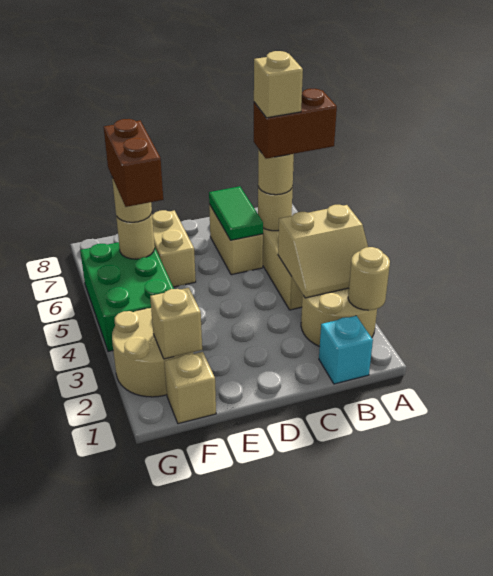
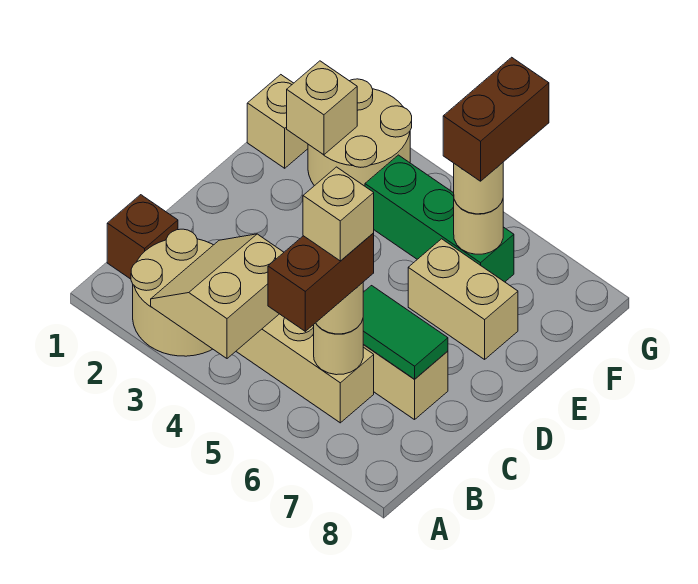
tan 1x1 round brick [348,247,390,310] -> none
cyan 1x1 brick [319,316,373,384] -> brown 1x1 brick [107,195,178,279]
green 2x3 brick [80,242,174,352] -> green 1x3 brick [365,155,514,282]
brown 1x2 brick [104,119,163,207] -> brown 1x2 brick turned to [443,57,549,181]

